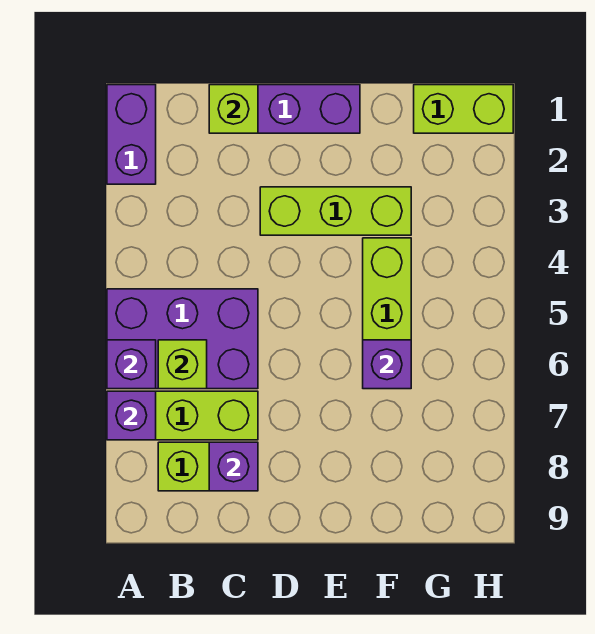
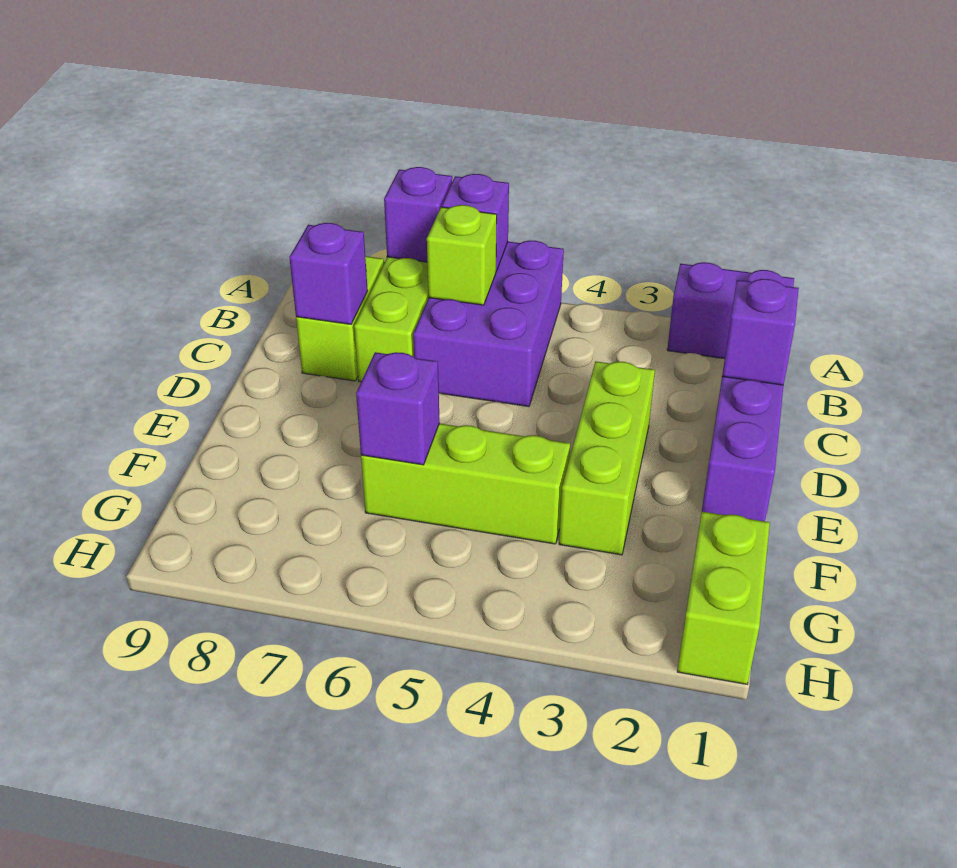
lime 1x1 brick [209,85,258,133] -> purple 1x1 brick [722,279,799,385]

